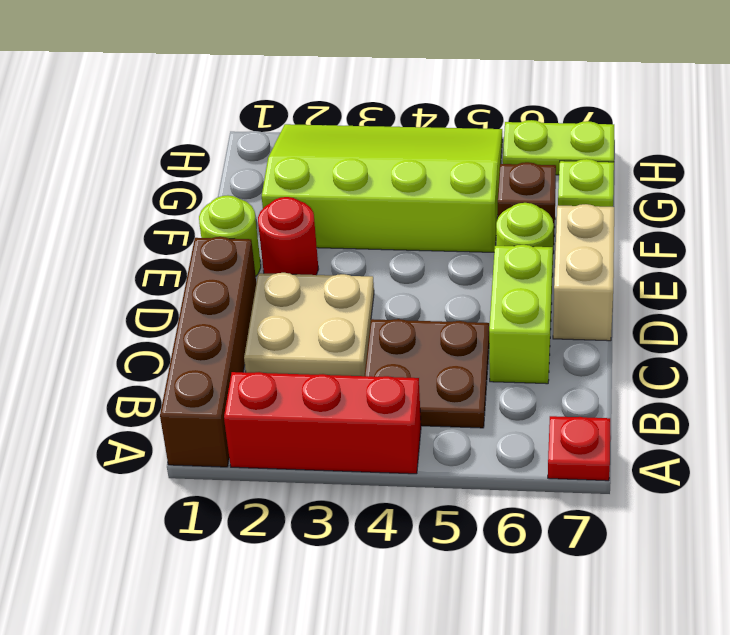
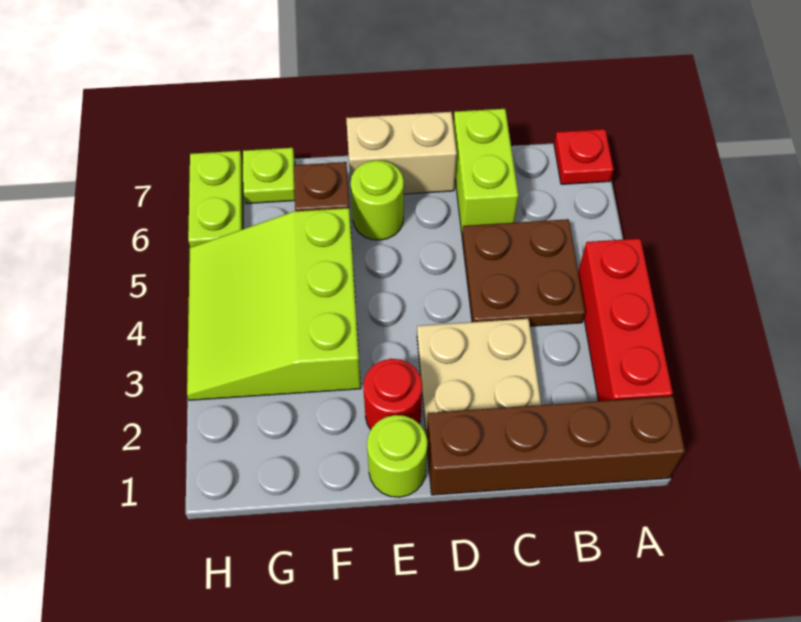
lime 1x2 brick [489,245,553,384] -> lime 1x2 brick turned to [453,109,518,233]
lime 3x4 slope [262,124,502,252] -> lime 3x3 slope [187,208,361,400]

